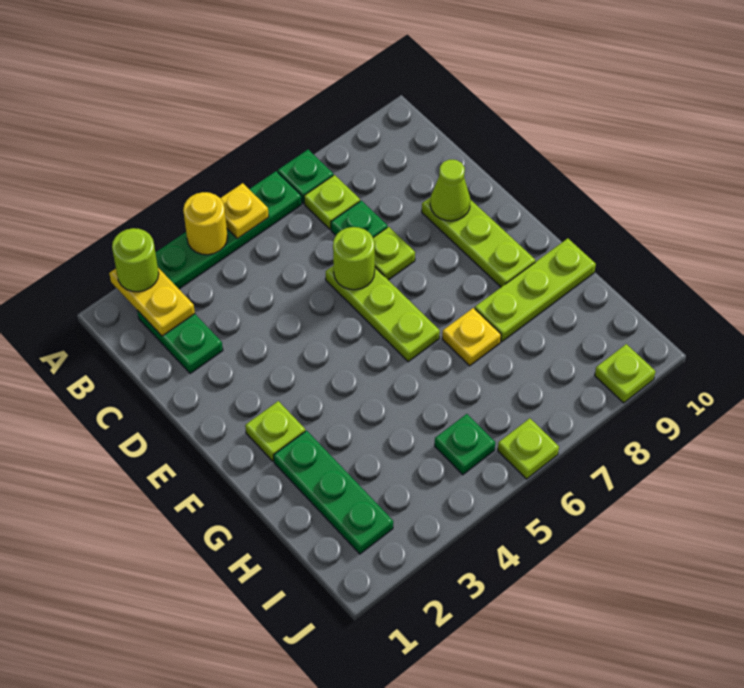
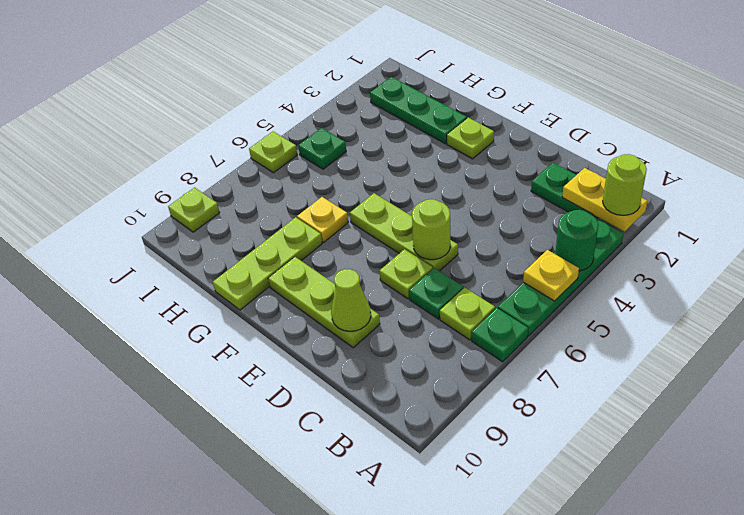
yellow 1x1 round brick [183,192,228,255] -> green 1x1 round brick [555,210,598,271]

